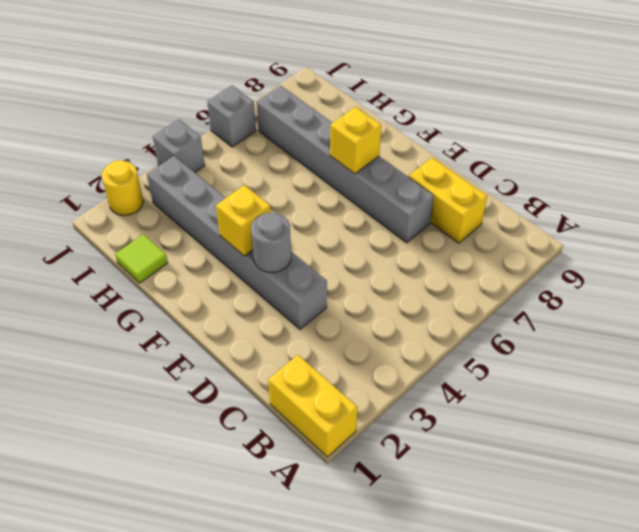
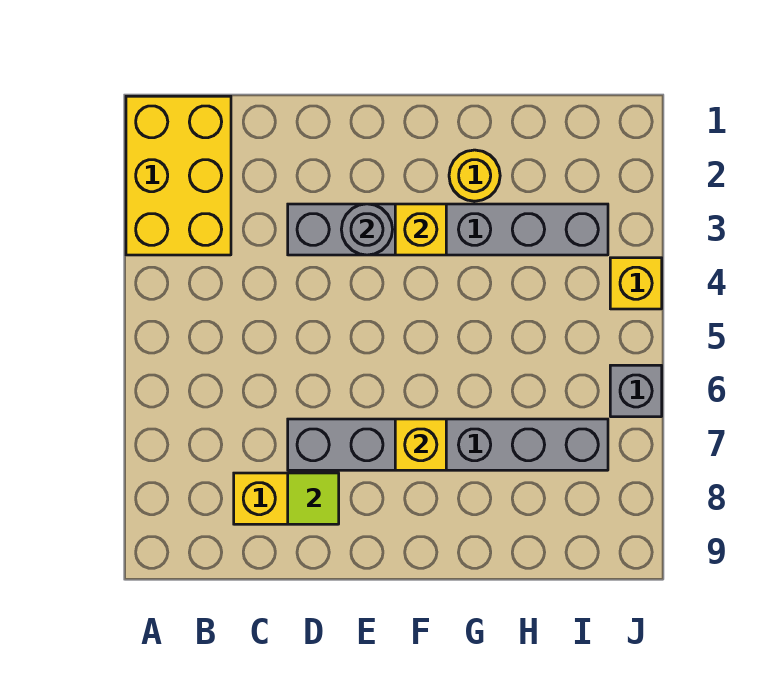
yellow 1x2 brick [268,355,358,457] -> yellow 2x3 brick [126,96,231,255]
lime 1x1 tile [115,234,168,283] -> lime 1x1 tile moved to [288,473,339,524]
yellow 1x1 round brick [102,160,143,215] -> yellow 1x1 round brick moved to [449,150,500,201]
grey 1x1 brick [153,120,205,172] -> yellow 1x1 brick [610,258,662,309]

